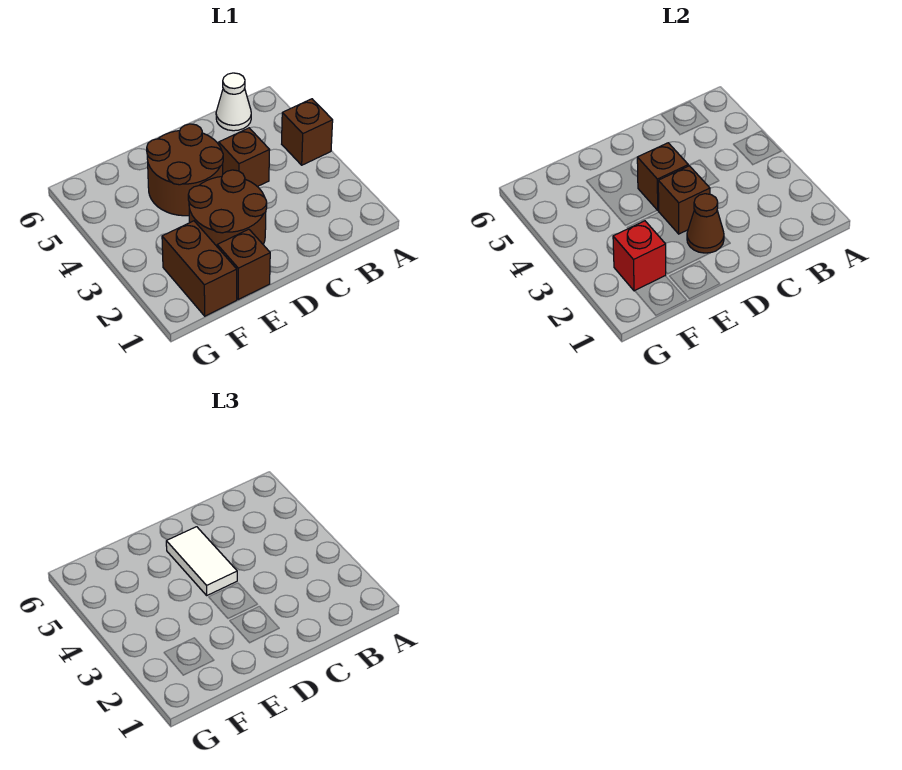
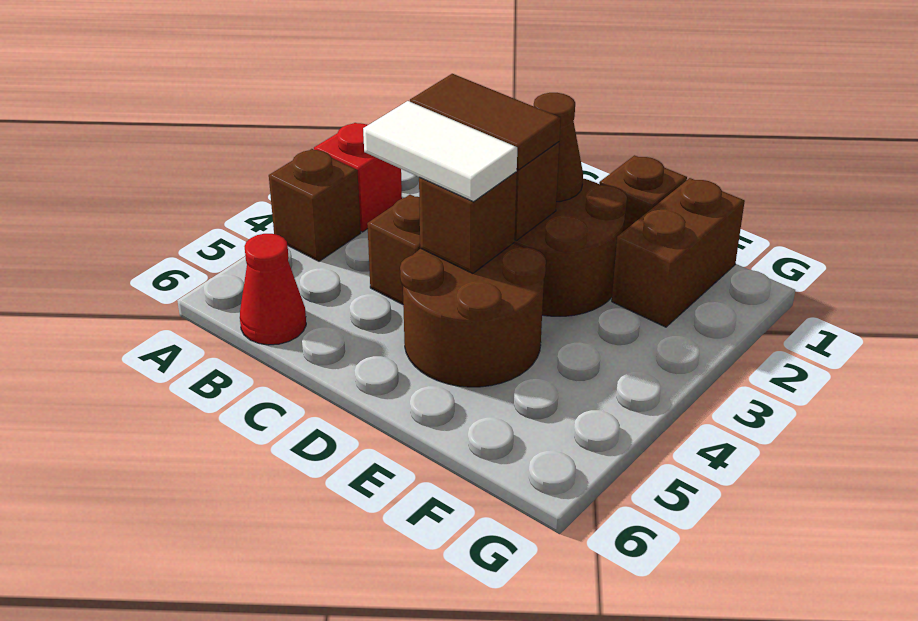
white 1x1 cone [216,73,251,131] -> red 1x1 cone [240,234,306,345]
none -> brown 1x2 tile [410,74,561,170]
white 1x2 tile [166,527,237,595] -> white 1x2 tile turned to [363,101,517,202]
red 1x1 brick [613,221,666,291] -> red 1x1 brick moved to [314,123,402,232]

